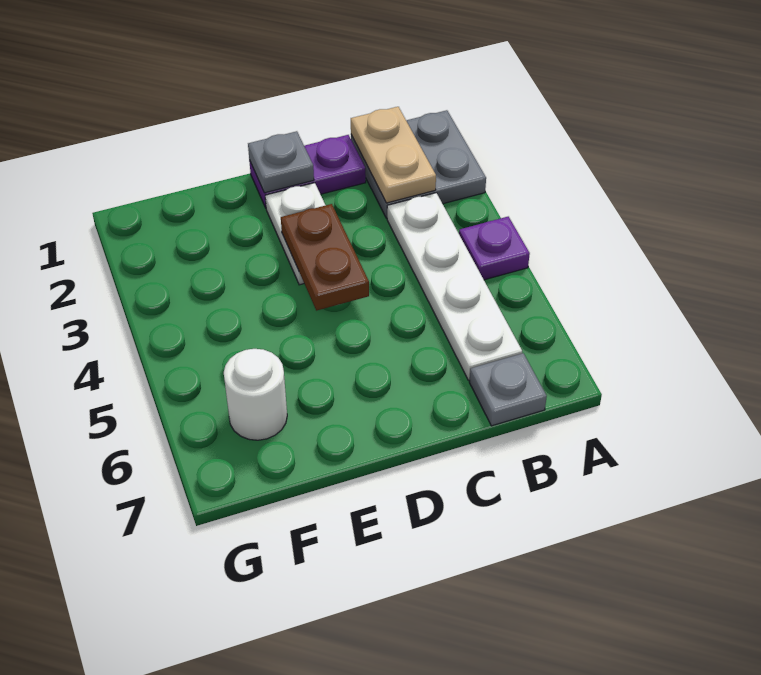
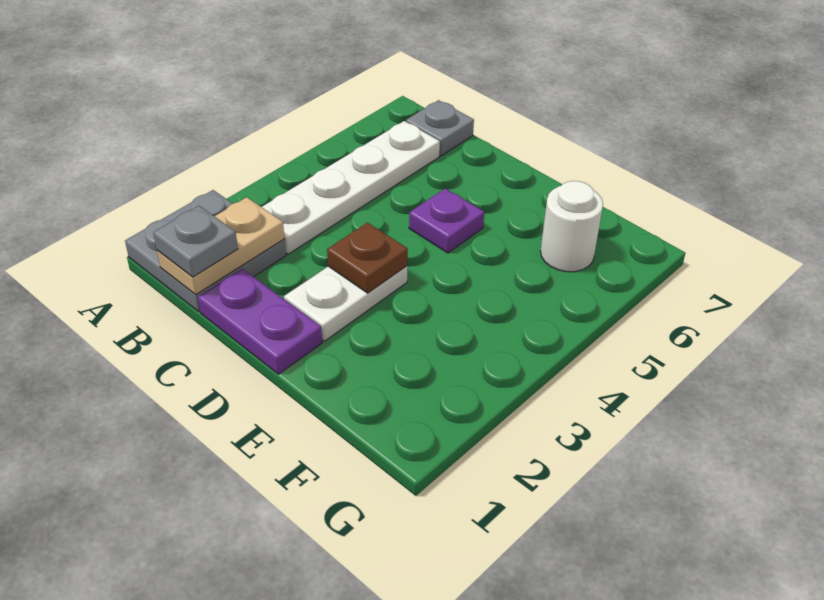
purple 1x1 plate [459,217,530,280] -> purple 1x1 plate moved to [409,189,484,253]
grey 1x1 plate [248,131,314,193] -> grey 1x1 plate moved to [153,206,238,277]
brown 1x2 plate [281,204,369,311] -> brown 1x1 plate [327,223,408,293]

